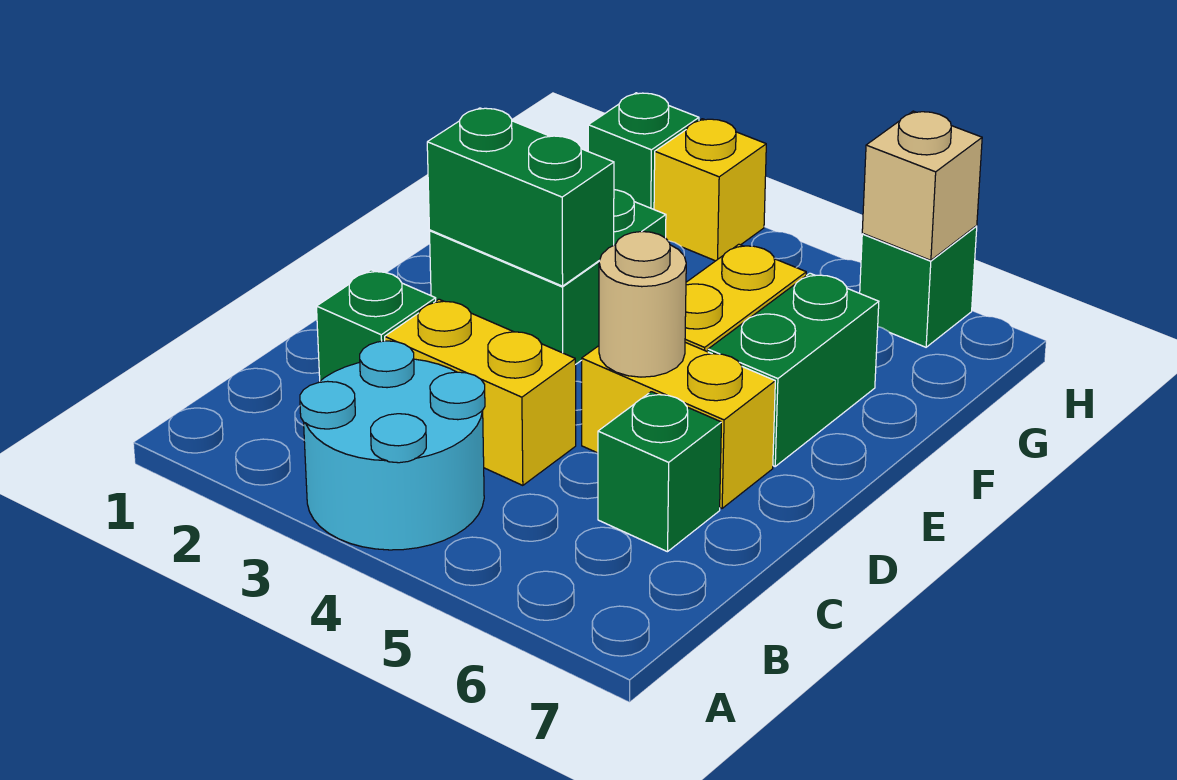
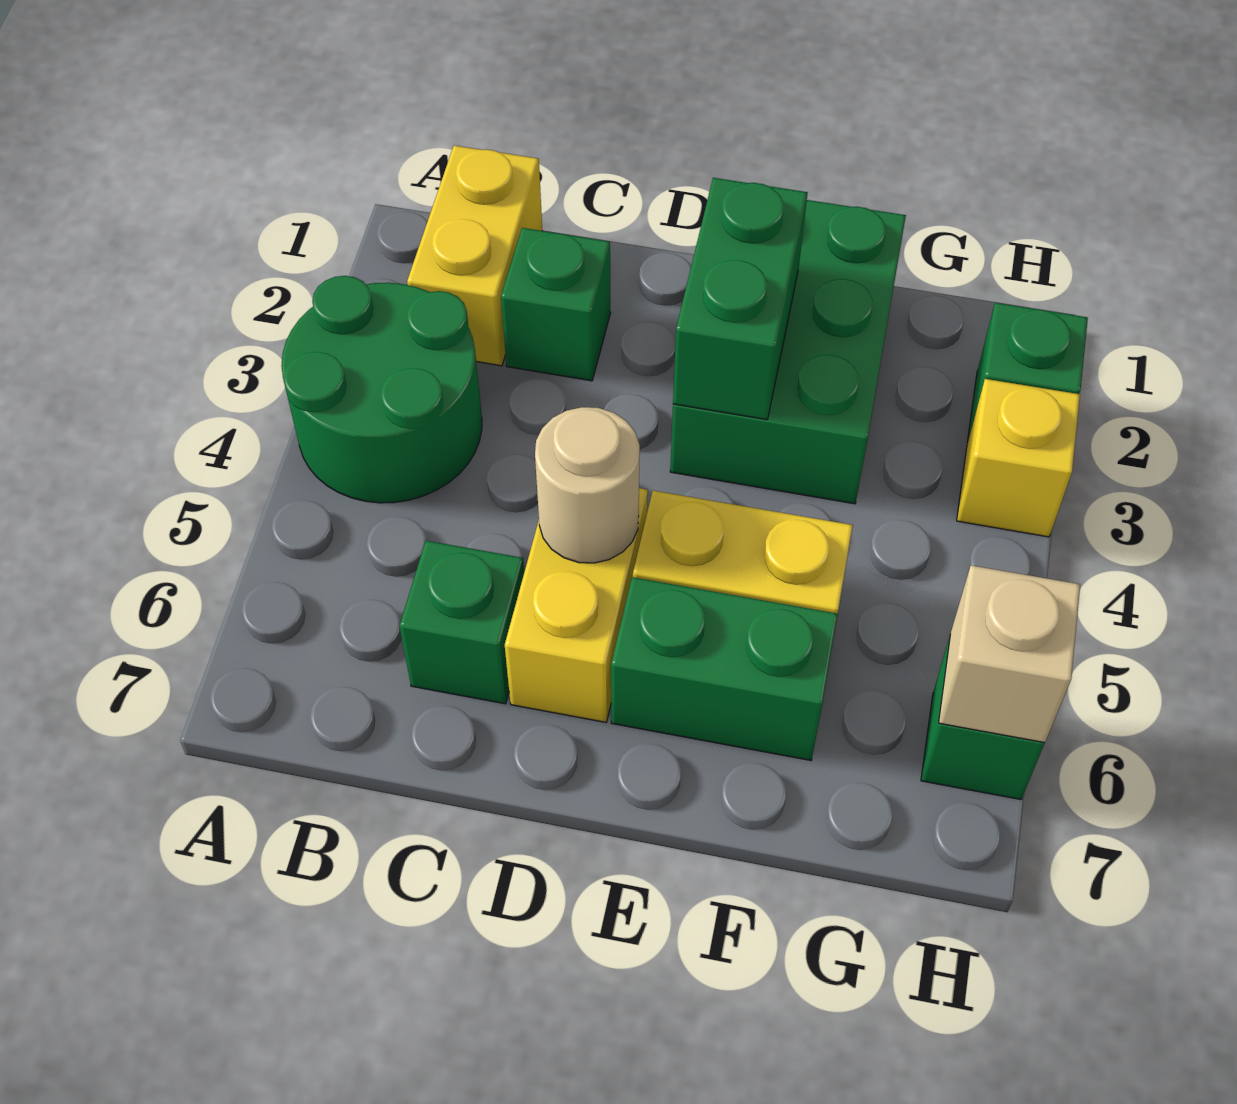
cyan 2x2 round brick [300,341,485,550] -> green 2x2 round brick [281,276,482,503]
yellow 1x2 brick [385,299,576,485] -> yellow 1x2 brick moved to [407,146,542,366]
green 2x2 brick [430,190,666,364] -> green 2x3 brick [670,200,906,504]

